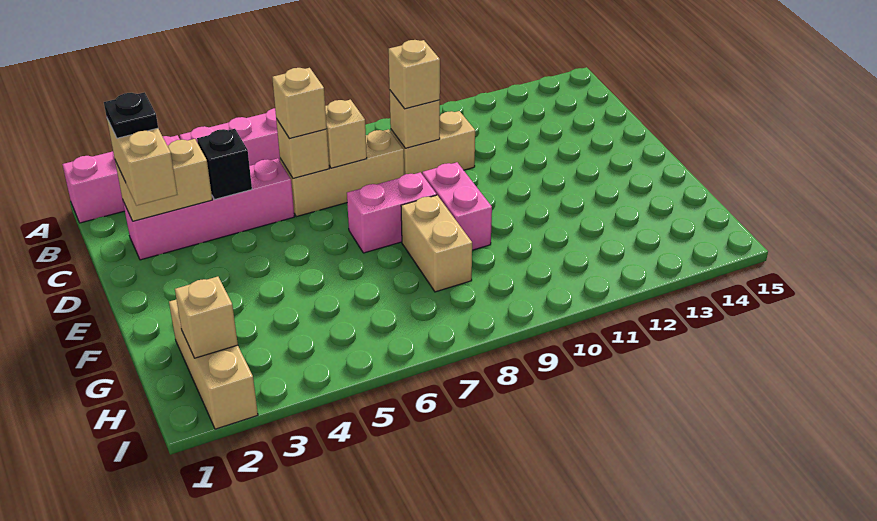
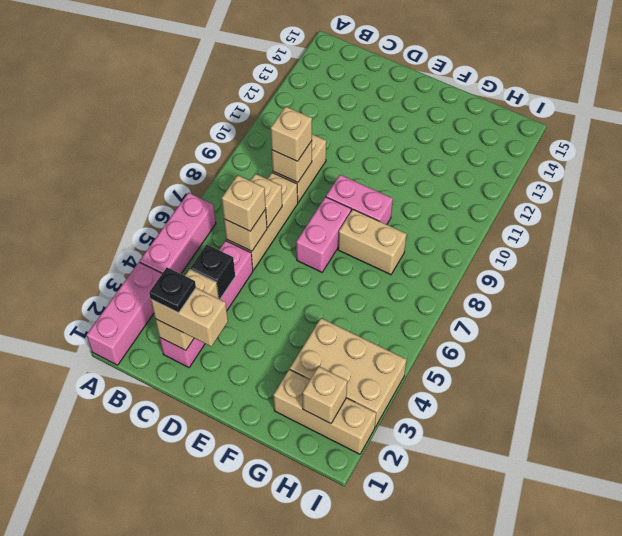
none -> tan 2x3 brick [290,318,407,427]

